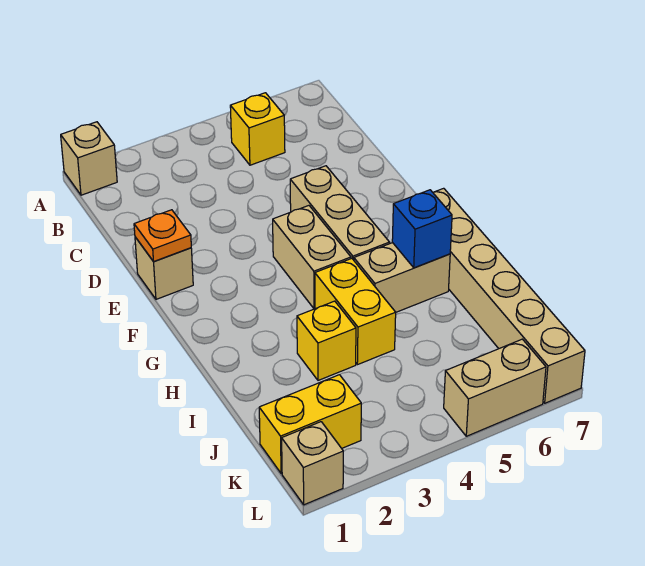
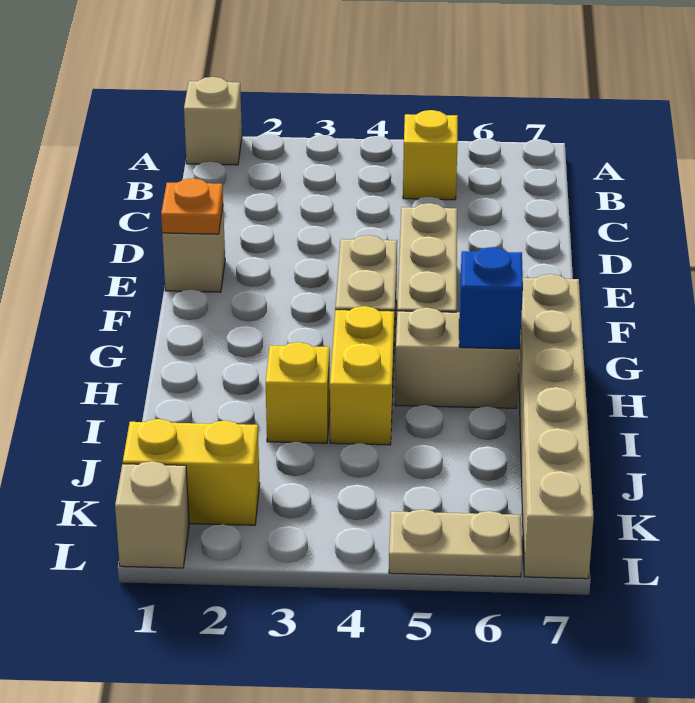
tan 1x2 brick [444,339,546,436] -> tan 1x2 plate [389,509,522,577]

